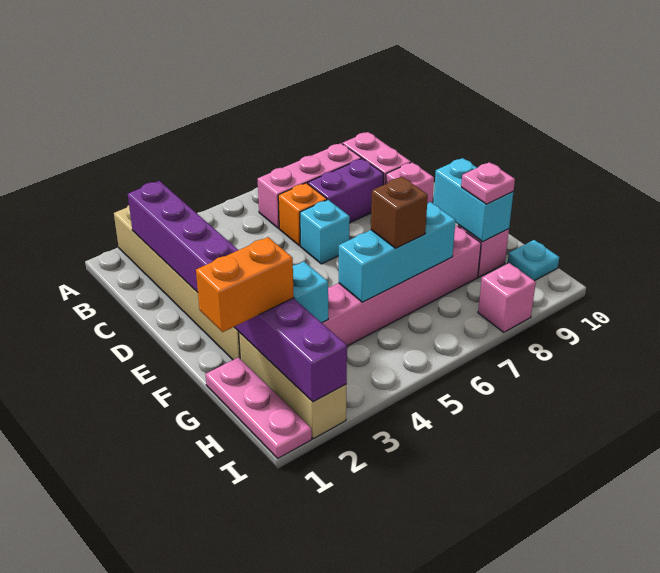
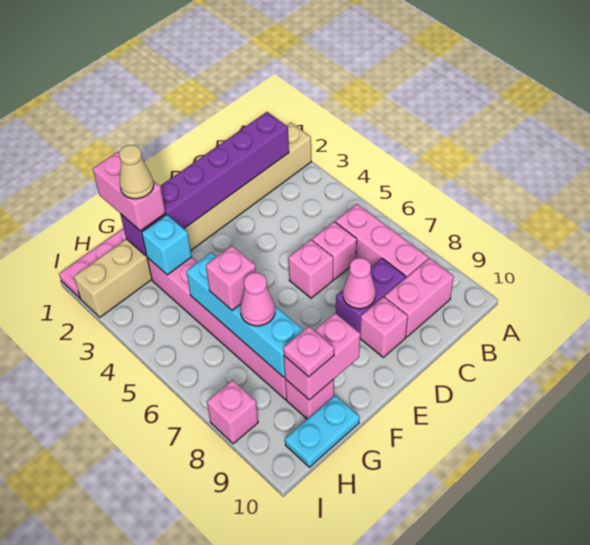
purple 1x8 brick [128,181,347,402] -> purple 1x6 brick [120,112,289,256]
orange 1x1 brick [278,183,327,246] -> pink 1x1 brick [312,222,357,279]
purple 1x2 brick [308,159,384,223] -> purple 1x2 brick turned to [336,258,406,333]
cyan 1x1 brick [300,200,350,264] -> pink 1x1 brick [288,240,333,298]
none -> pink 1x1 cone [343,258,376,309]
cyan 1x2 brick [433,158,513,242] -> pink 1x2 brick [284,313,360,400]
orange 1x2 brick [196,237,294,332] -> pink 1x2 brick [93,152,165,231]
none -> tan 1x1 cone [119,145,154,199]
cyan 1x3 brick [339,202,456,302] -> cyan 1x4 brick [186,252,304,377]
brown 1x1 brick [371,177,428,248] -> pink 1x1 brick [206,246,256,311]
none -> pink 1x1 cone [240,273,275,326]
cyan 1x1 plate [507,240,559,281] -> cyan 1x2 plate [285,395,360,467]

